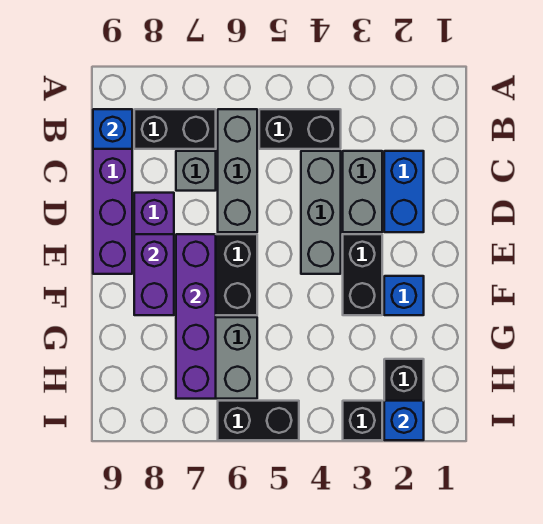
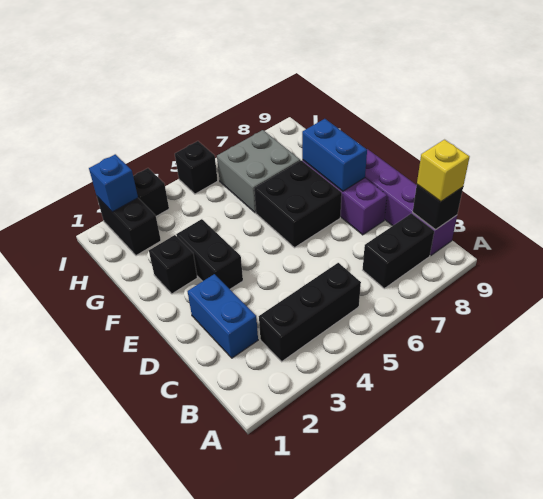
black 1x2 brick [259,109,341,149] -> black 1x3 brick [259,263,361,362]
grey 1x3 brick [218,109,257,232] -> none
blue 1x1 brick [93,109,132,149] -> black 1x1 brick [413,185,463,230]
none -> yellow 1x1 brick [417,140,469,202]
grey 1x2 brick [343,151,382,232] -> none
grey 1x3 brick [301,151,341,274] -> none
grey 1x1 brick [176,151,216,191] -> none
purple 1x4 brick [176,234,216,399] -> none
purple 1x2 brick [134,234,174,315] -> blue 1x2 brick [302,119,367,191]
blue 1x1 brick [384,276,424,315] -> black 1x1 brick [149,235,197,294]
black 1x2 brick [218,401,299,440] -> black 1x1 brick [175,141,218,194]

